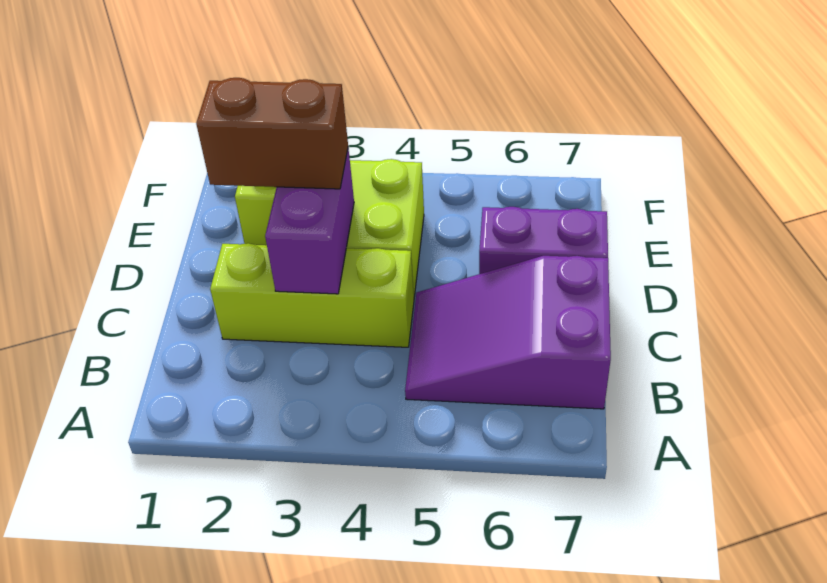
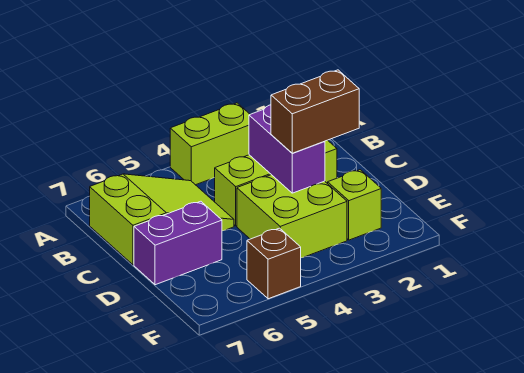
none -> lime 1x2 brick [170,103,250,185]
purple 2x3 slope [405,256,611,409] -> lime 2x3 slope [90,174,234,265]
none -> brown 1x1 brick [247,228,301,299]

